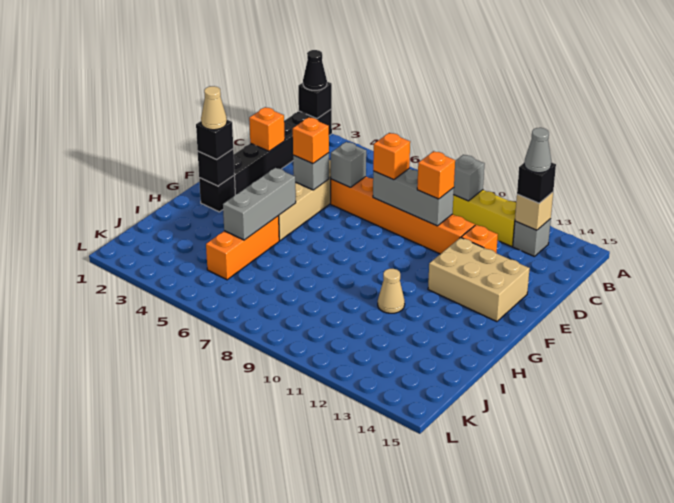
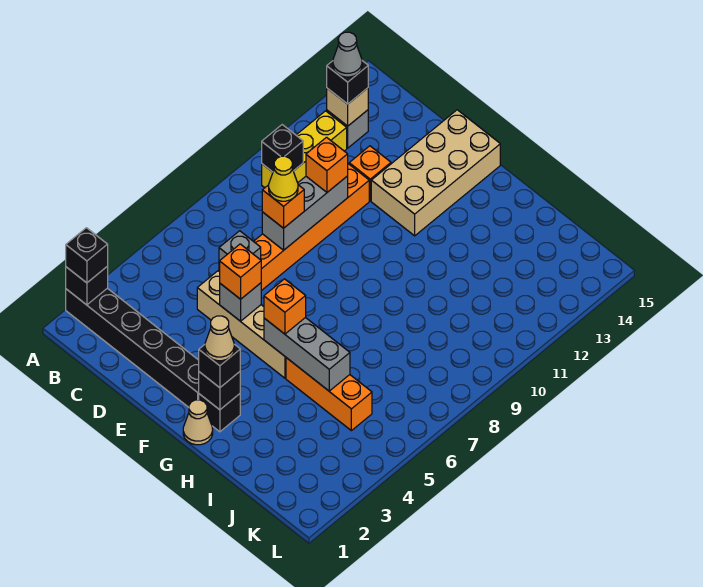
black 1x1 cone [303,50,327,90] -> black 1x1 brick [66,228,108,283]
grey 1x1 brick [454,155,484,201] -> black 1x1 brick [262,125,303,172]
orange 1x1 brick [249,107,285,151] -> orange 1x1 brick moved to [264,279,306,334]
none -> yellow 1x1 cone [269,156,298,201]
tan 2x3 brick [428,238,530,322] -> tan 2x4 brick [371,110,500,236]
tan 1x1 cone [378,269,405,313] -> tan 1x1 cone moved to [183,400,213,445]

